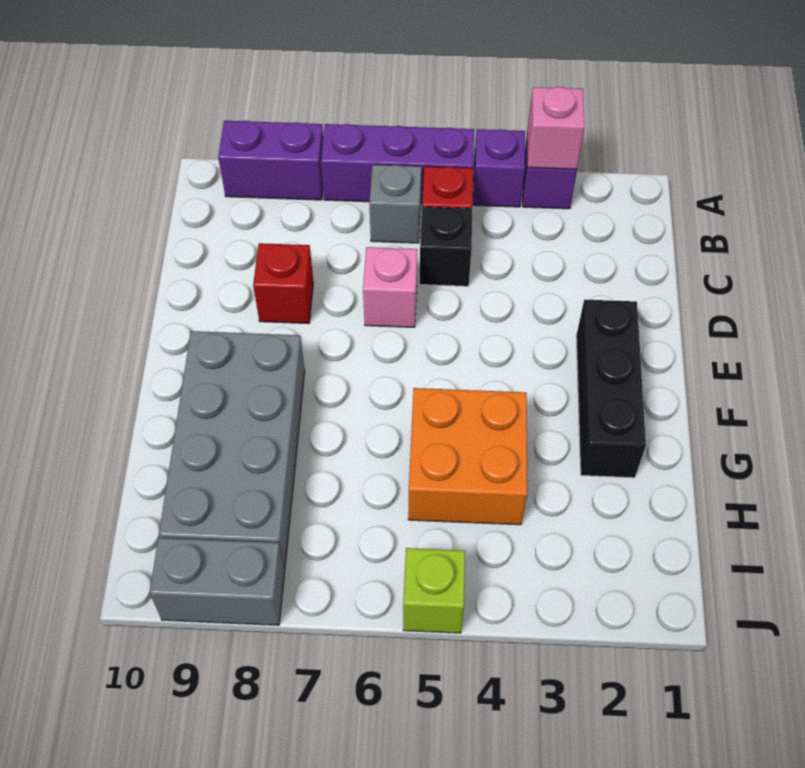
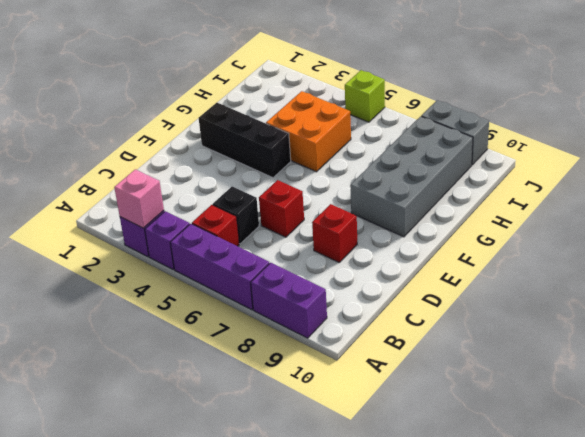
grey 1x1 brick [369,165,421,243] -> none
pink 1x1 brick [363,247,417,327] -> red 1x1 brick [259,180,304,237]
black 1x3 brick [576,300,646,478] -> black 1x3 brick turned to [199,103,291,178]

